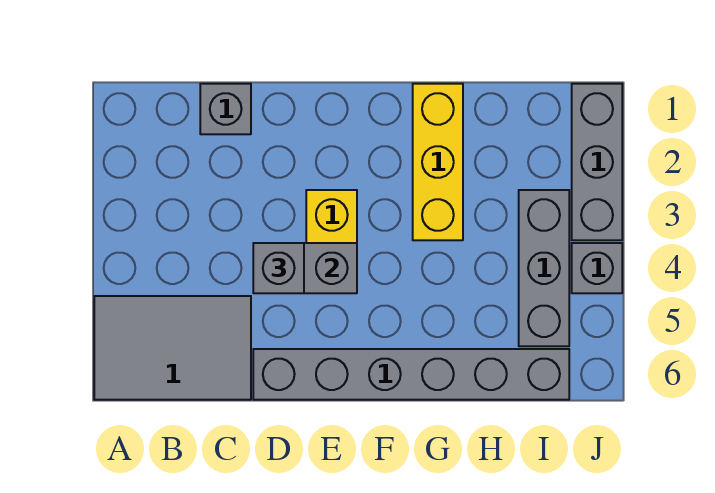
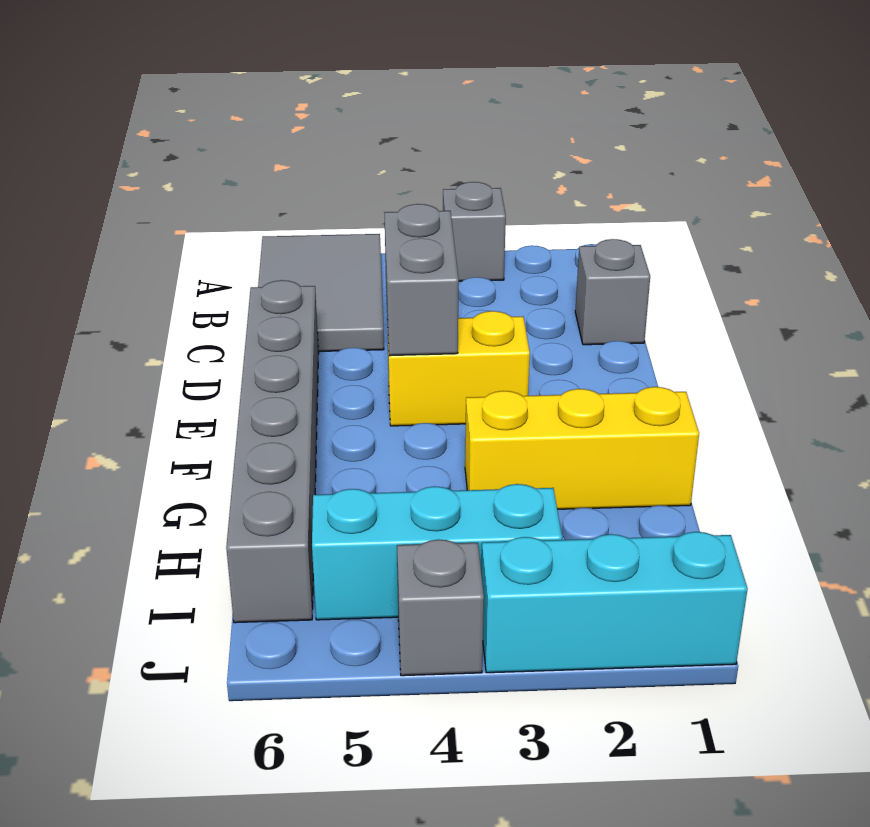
grey 1x1 brick [253,243,304,293] -> grey 1x1 brick moved to [443,182,506,281]
grey 1x3 brick [519,190,569,346] -> cyan 1x3 brick [312,484,562,620]
grey 1x3 brick [572,84,622,240] -> cyan 1x3 brick [481,532,748,673]

